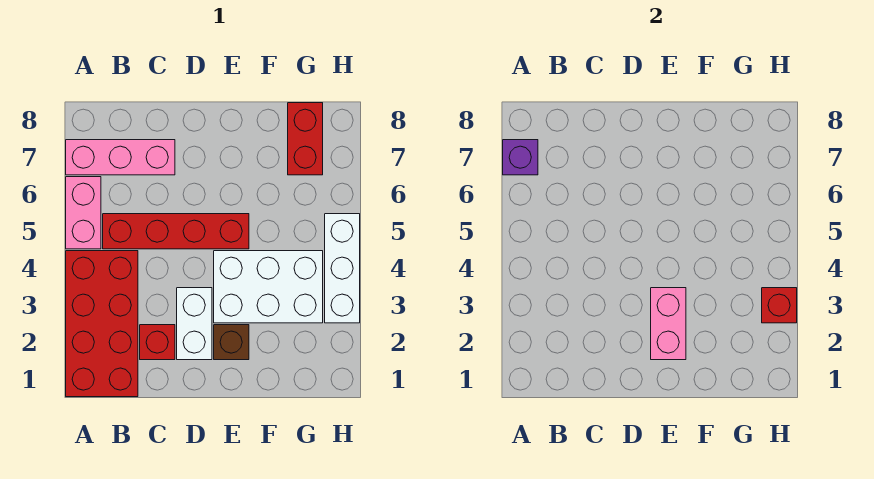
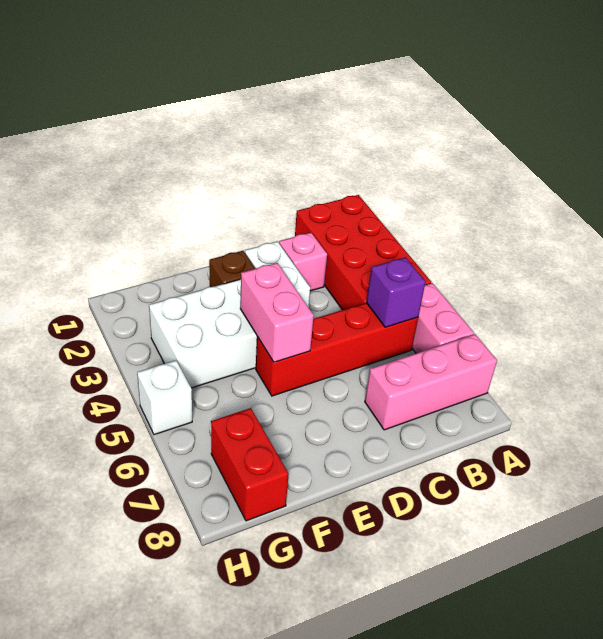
purple 1x1 brick [503,140,538,175] -> purple 1x1 brick moved to [366,257,425,327]
red 1x1 brick [140,325,175,360] -> pink 1x1 brick [279,233,327,291]
pink 1x2 brick [651,288,686,360] -> pink 1x2 brick moved to [240,263,314,362]
white 1x3 brick [325,214,360,323] -> white 1x1 brick [137,360,192,435]
red 1x1 brick [762,288,797,323] -> none

